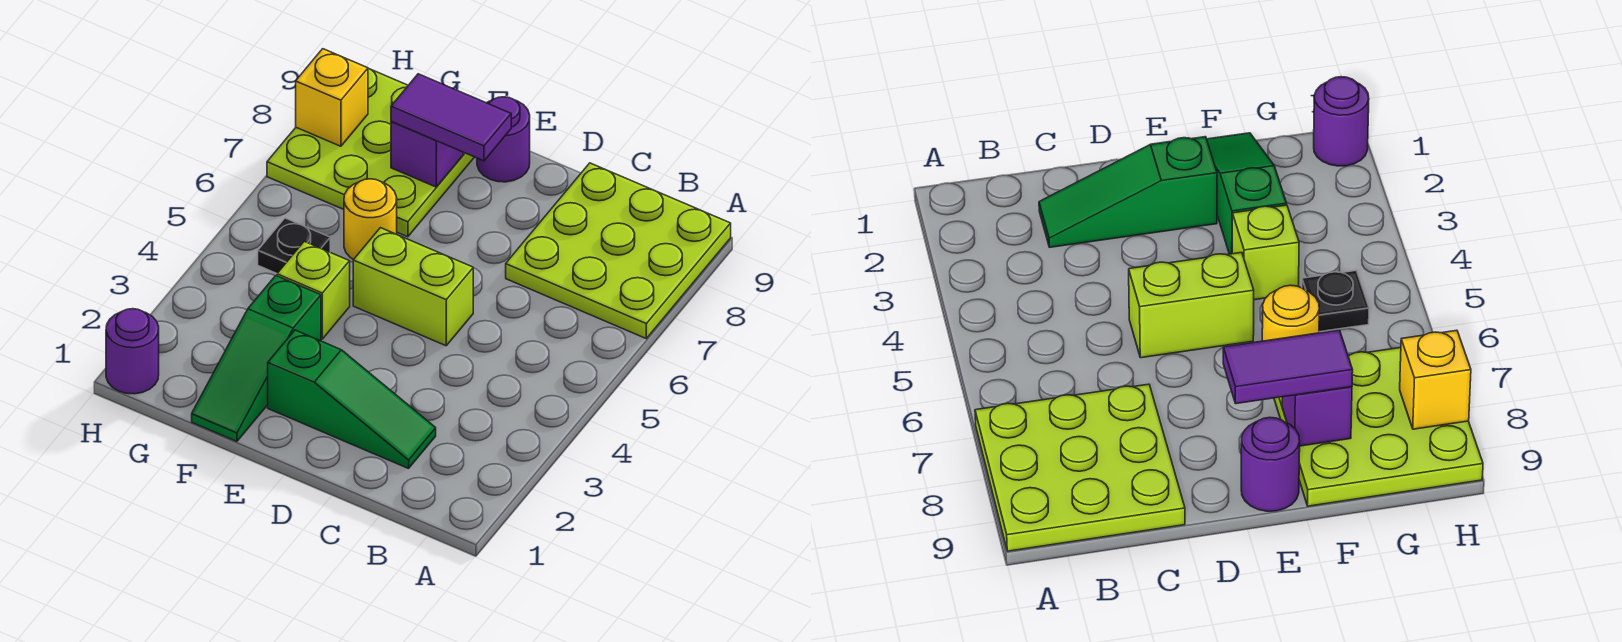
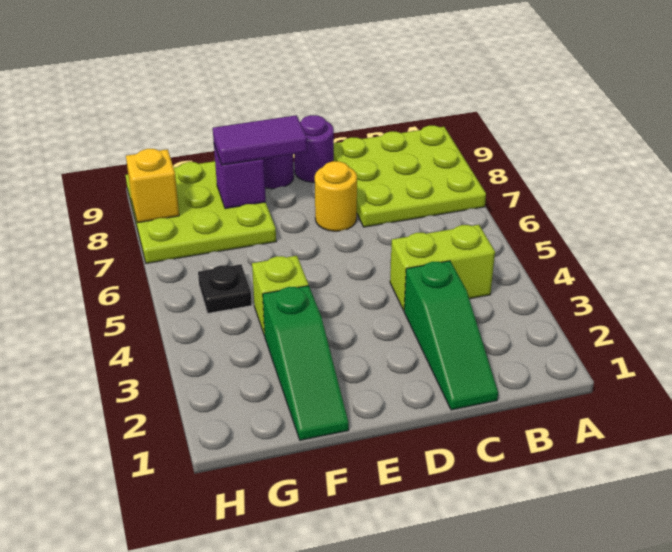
green 1x3 slope [268,330,436,469] -> green 1x3 slope turned to [404,261,498,410]
lime 1x2 brick [353,228,473,346] -> lime 1x2 brick moved to [390,225,495,310]
yellow 1x1 round brick [344,179,397,259] -> yellow 1x1 round brick moved to [315,161,357,231]
purple 1x1 round brick [106,309,159,394] -> purple 1x1 round brick moved to [294,115,334,182]

